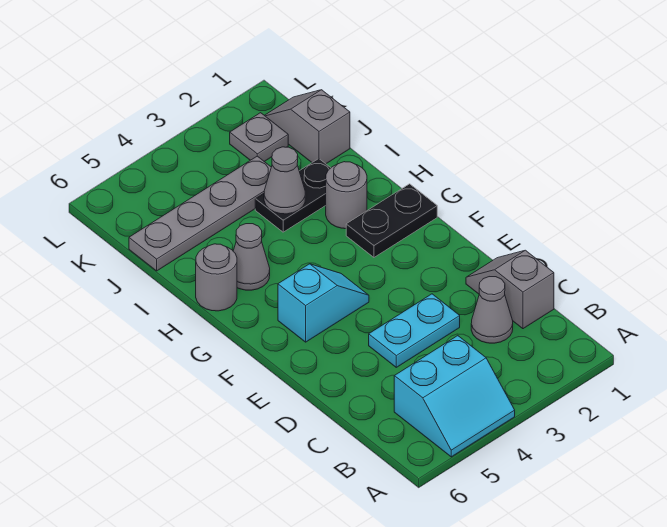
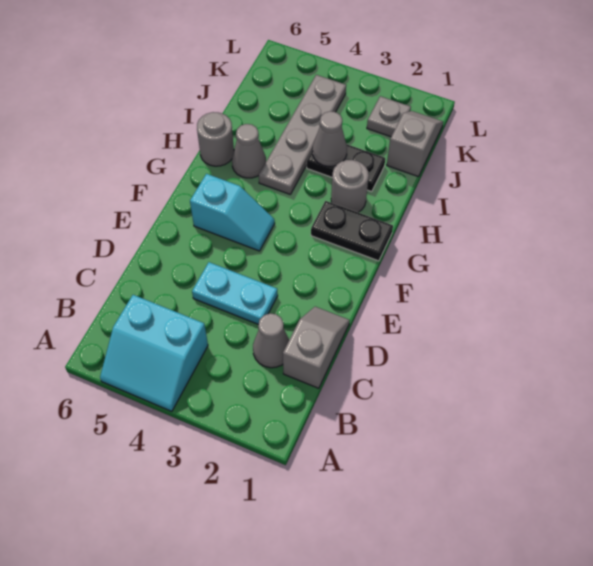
grey 1x4 plate [129,156,271,271] -> grey 1x4 plate turned to [259,75,346,194]

